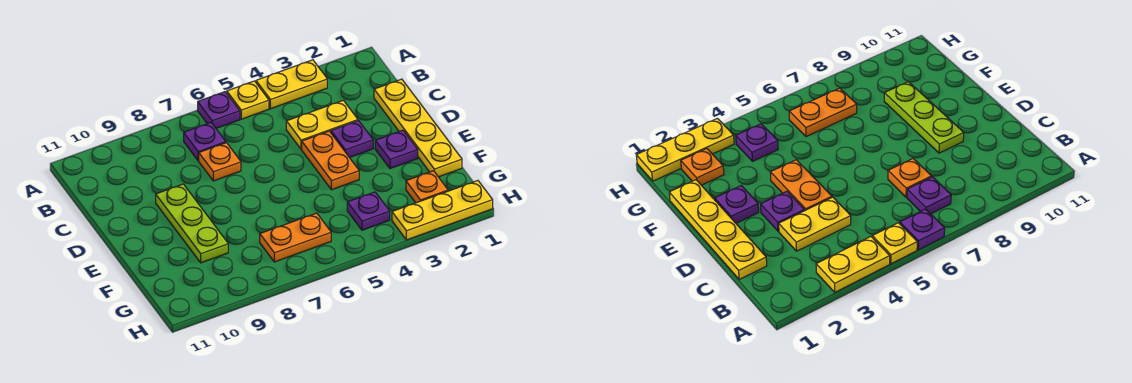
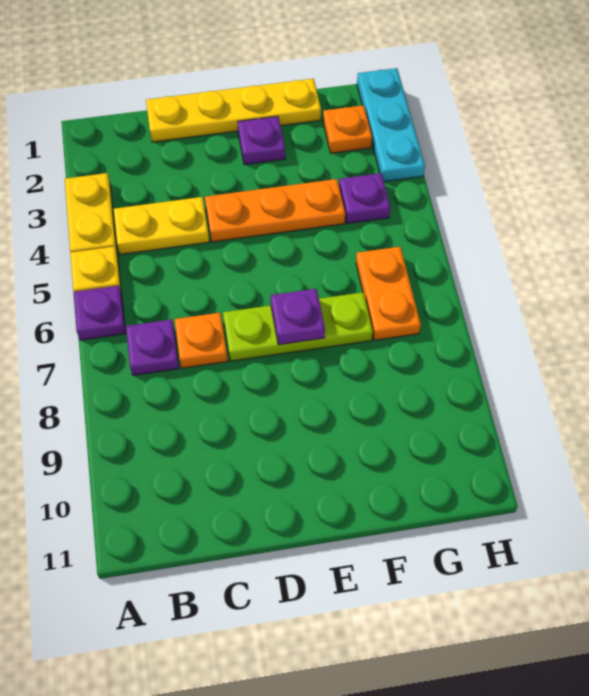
yellow 1x2 plate [286,100,358,149] -> yellow 1x2 plate turned to [114,197,209,254]
purple 1x1 plate [331,121,373,158] -> purple 1x1 plate moved to [271,289,325,345]
orange 1x2 plate [302,131,359,190] -> orange 1x3 plate [205,179,345,242]
lime 1x3 plate [156,184,228,263] -> lime 1x3 plate moved to [223,292,373,361]
yellow 1x3 plate [392,181,493,240] -> cyan 1x3 plate [357,68,425,182]

